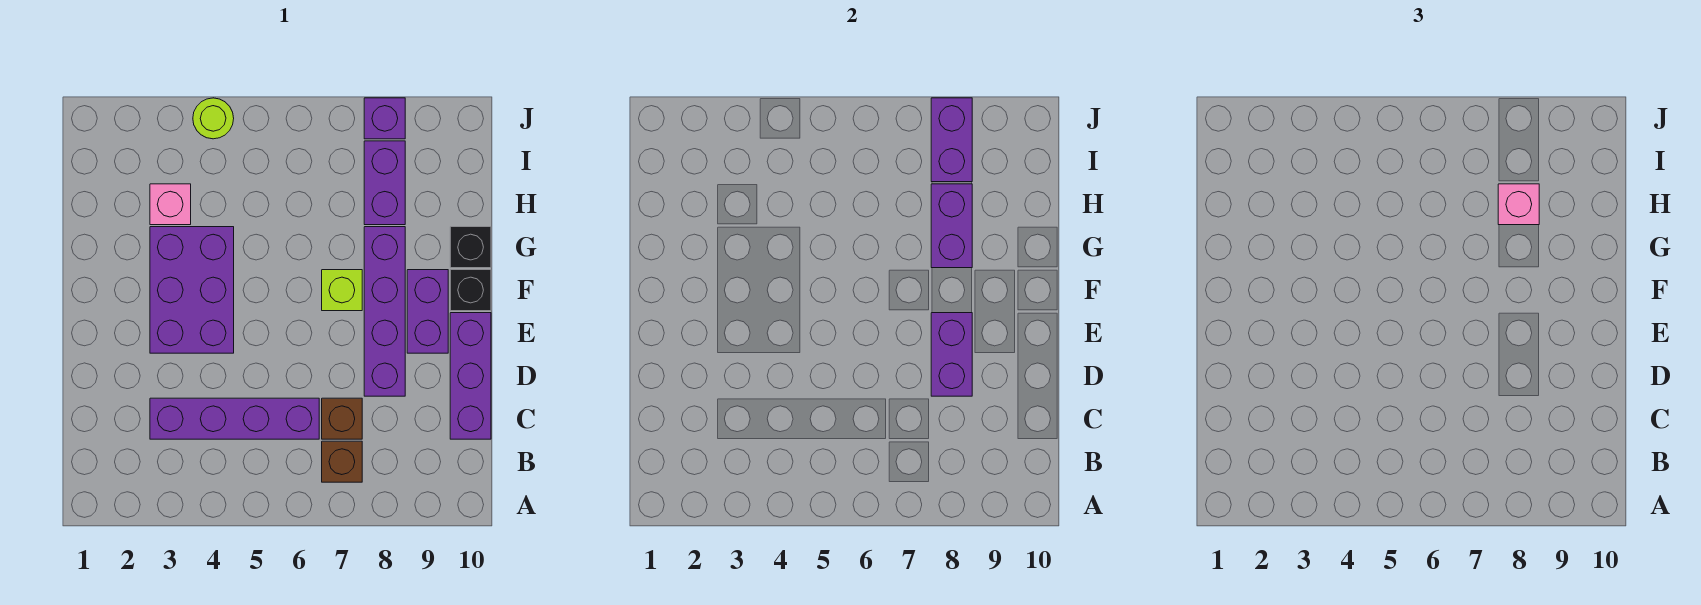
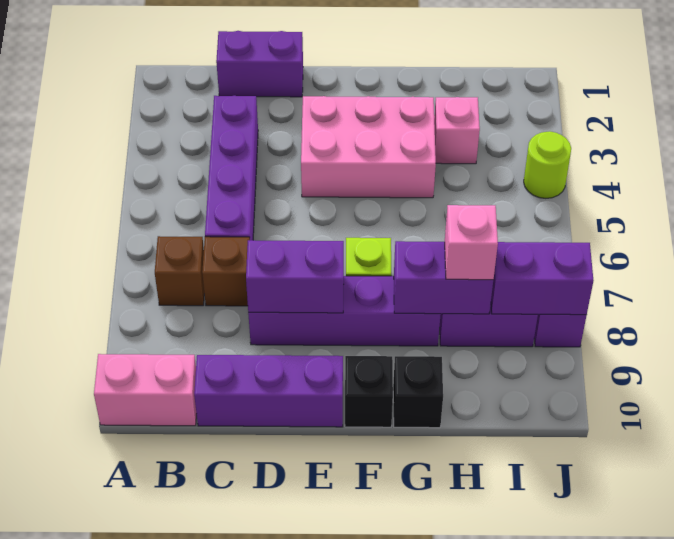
none -> pink 1x2 brick [94,354,197,426]
purple 2x3 brick [150,227,234,353] -> pink 2x3 brick [301,96,436,198]
purple 1x2 brick [407,270,448,353] -> purple 1x2 brick moved to [216,31,303,97]

